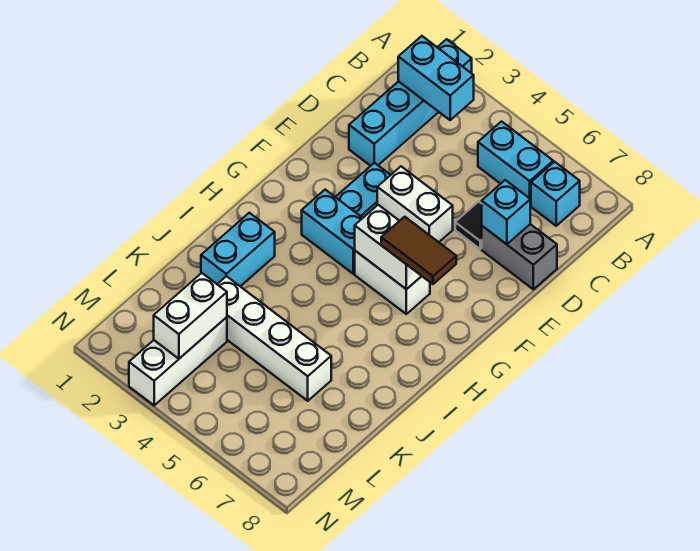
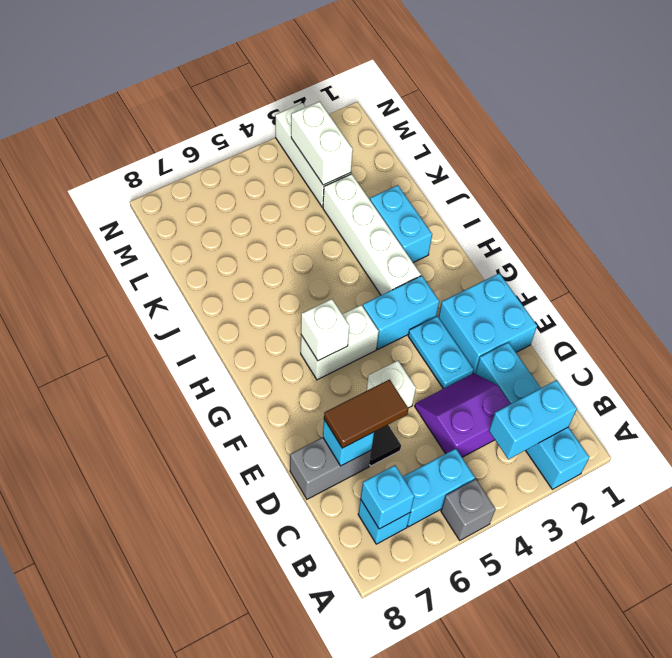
none -> grey 1x1 brick [441,479,496,540]
none -> cyan 1x1 brick [361,465,414,529]
none -> purple 2x2 slope [415,373,510,457]
none -> cyan 2x2 brick [439,273,537,373]
white 1x2 brick [377,167,453,242] -> white 1x1 brick [366,361,416,408]
white 1x2 brick [355,205,421,289] -> white 1x1 brick [301,299,350,361]
brown 1x2 tile [381,217,456,284] -> brown 1x2 tile moved to [324,380,408,448]
white 1x4 brick [217,276,331,401] -> white 1x4 brick turned to [323,174,421,295]

